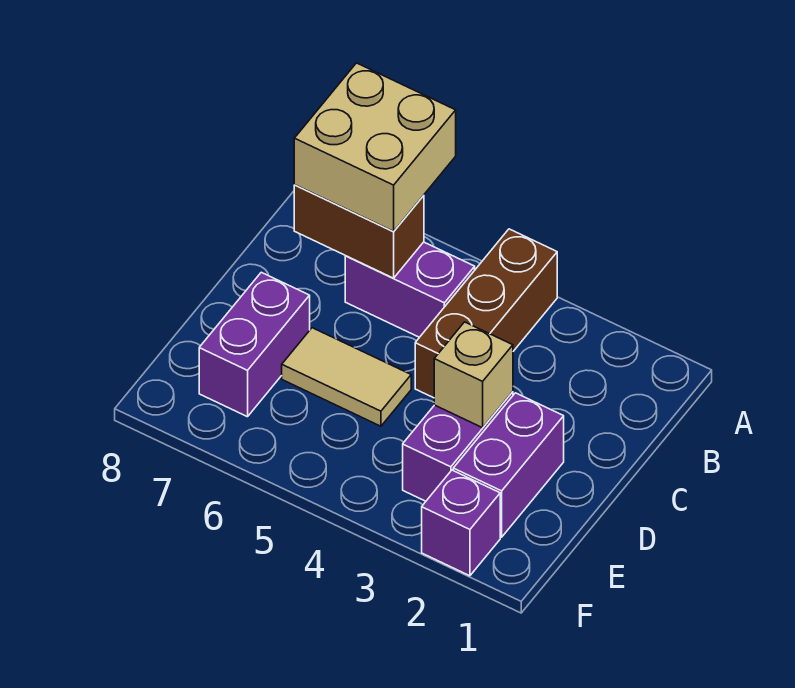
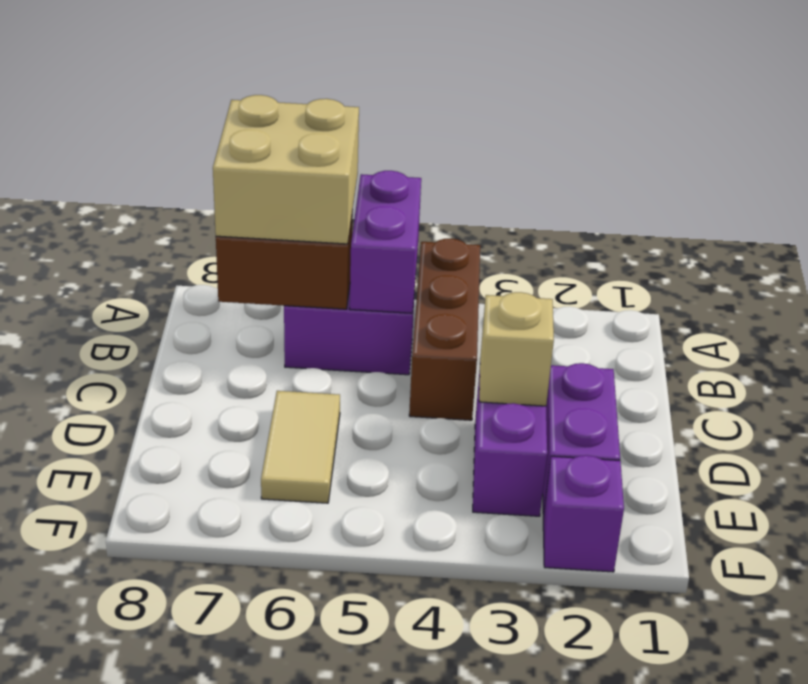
tan 1x2 tile [282,328,411,426] -> tan 1x2 tile turned to [261,391,340,503]
purple 1x2 brick [199,272,310,417] -> purple 1x2 brick moved to [350,171,421,313]

